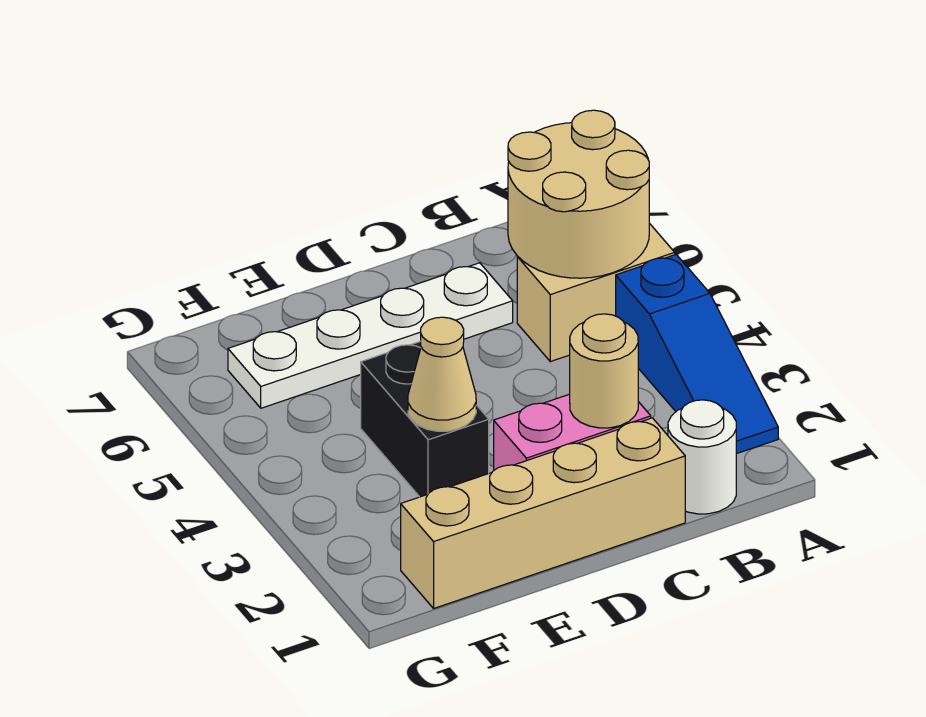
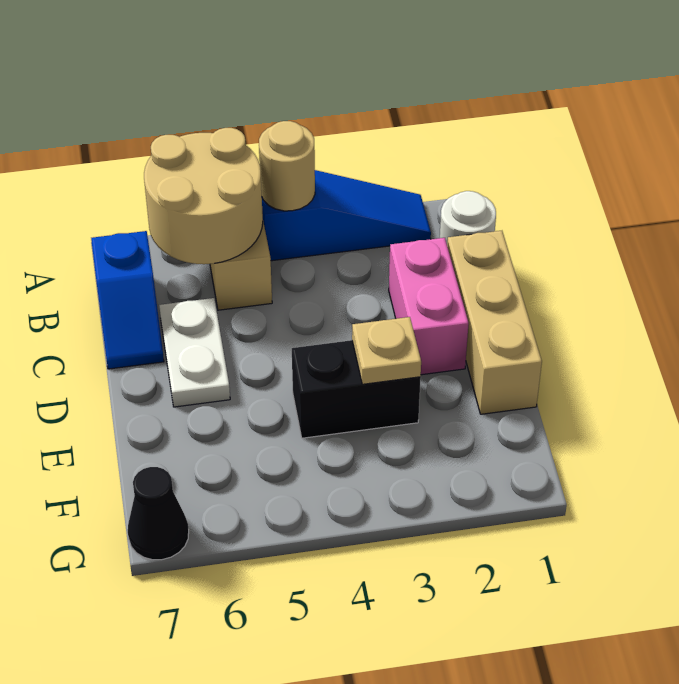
none -> blue 1x2 slope [91,231,164,369]
tan 1x4 brick [401,418,685,608] -> tan 1x3 brick [447,231,542,414]
tan 1x1 round brick [570,314,638,428] -> tan 1x1 round brick moved to [259,121,315,211]
white 1x4 plate [228,263,513,408] -> white 1x2 plate [159,298,230,407]
tan 1x1 cone [408,317,476,431] -> tan 1x1 plate [352,317,421,384]
none -> black 1x1 cone [128,467,189,560]

